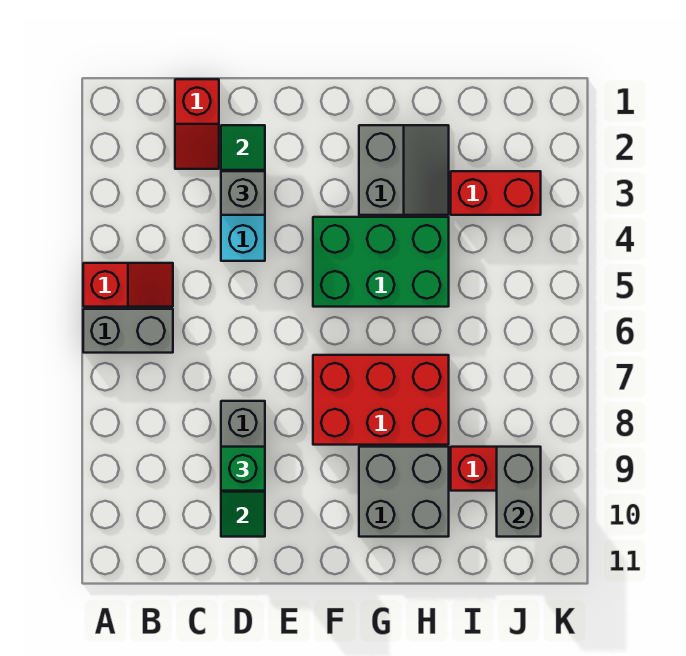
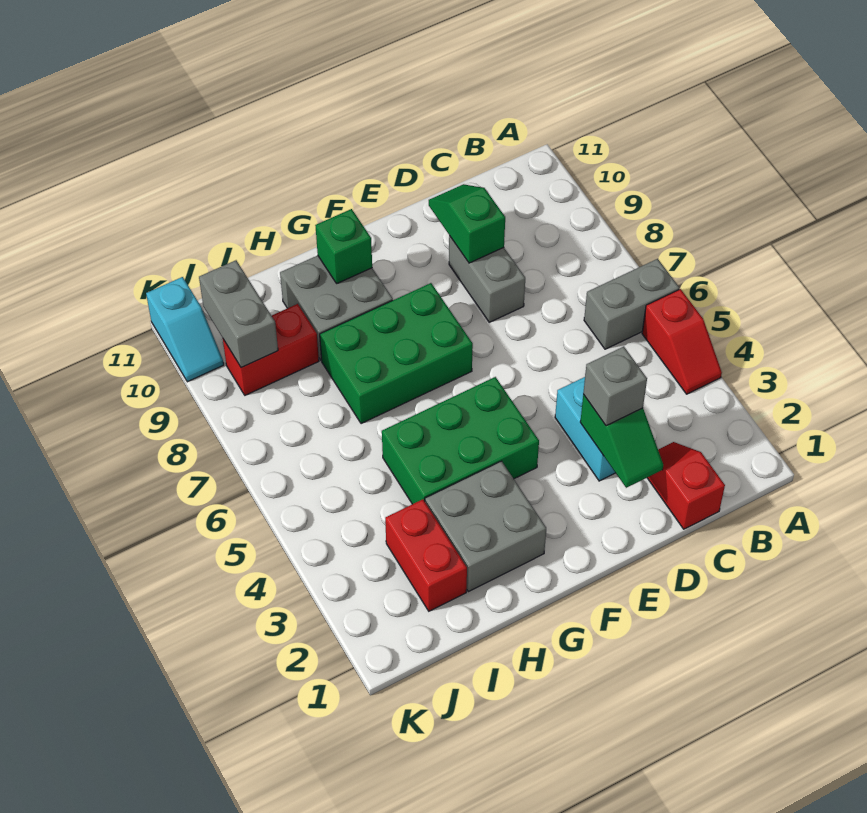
red 1x2 slope [83,263,173,307] -> red 1x2 slope turned to [642,289,722,394]
green 1x1 brick [221,447,265,491] -> green 1x1 brick moved to [315,209,372,283]
red 2x3 brick [313,355,449,445] -> green 2x3 brick [320,283,473,424]
grey 2x2 slope [359,125,449,215] -> grey 2x2 brick [425,461,546,592]
red 1x2 brick [451,171,541,215] -> red 1x2 brick turned to [385,499,467,611]
none -> cyan 1x2 slope [146,277,224,382]

